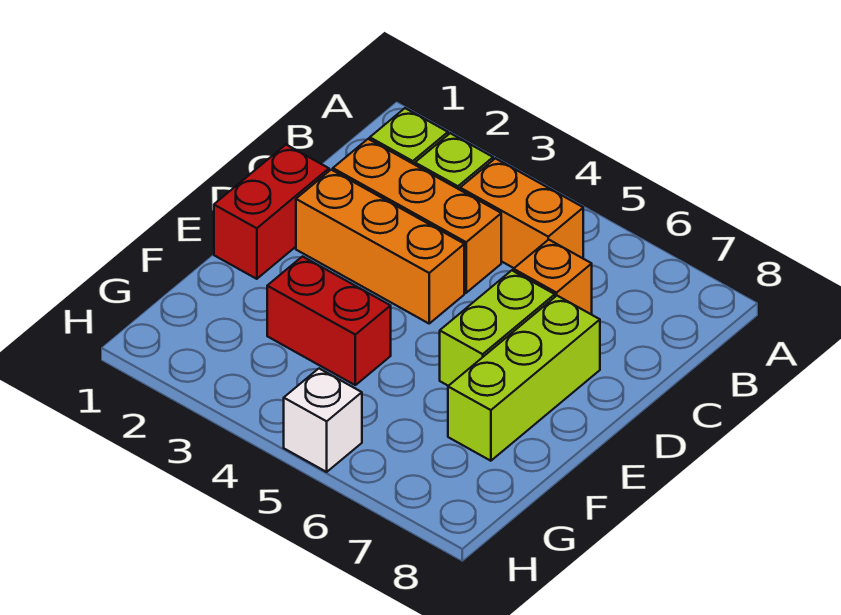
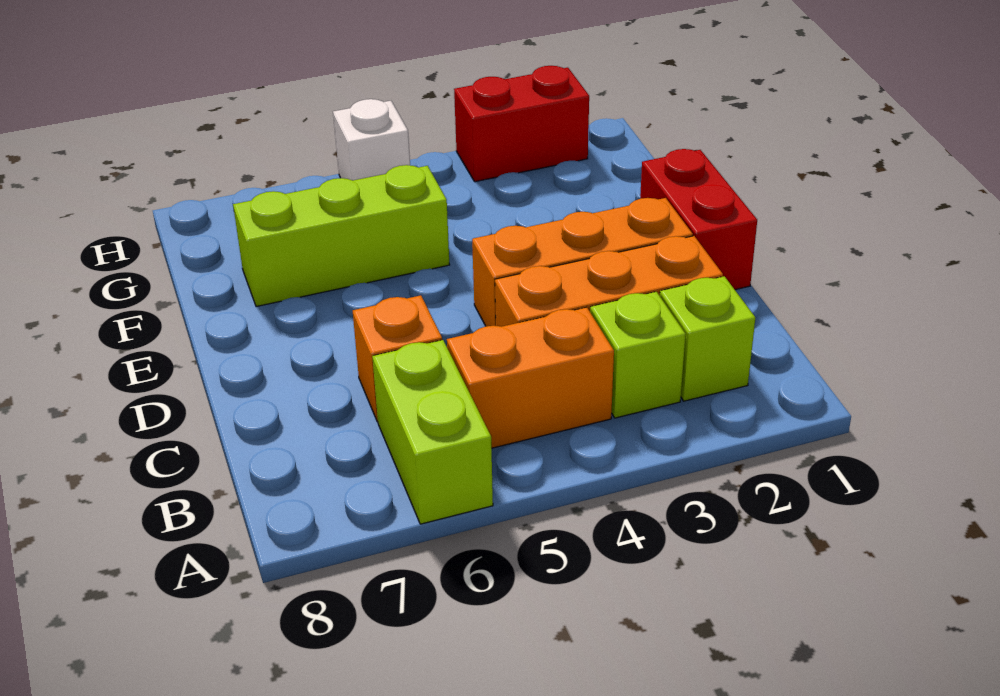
lime 1x2 brick [440,270,555,386] -> lime 1x2 brick moved to [372,340,493,524]
lime 1x3 brick [448,296,600,461] -> lime 1x3 brick turned to [233,165,450,307]
red 1x2 brick [267,257,391,385] -> red 1x2 brick moved to [454,66,589,182]

